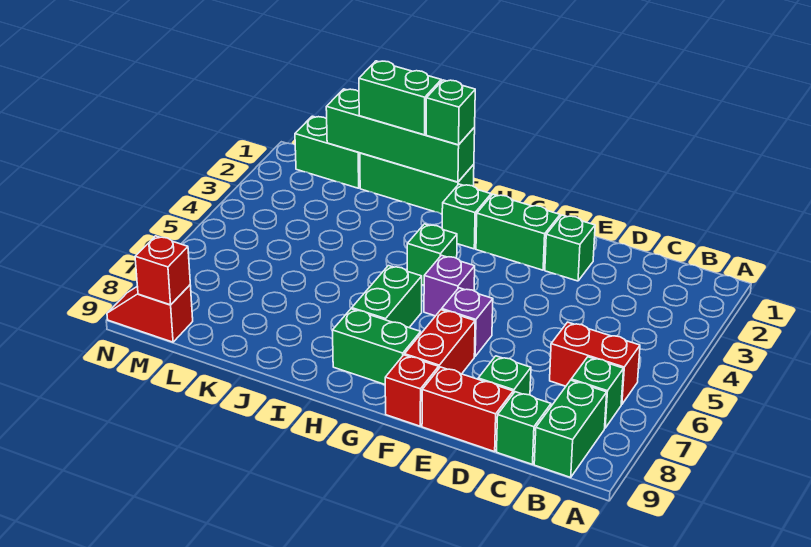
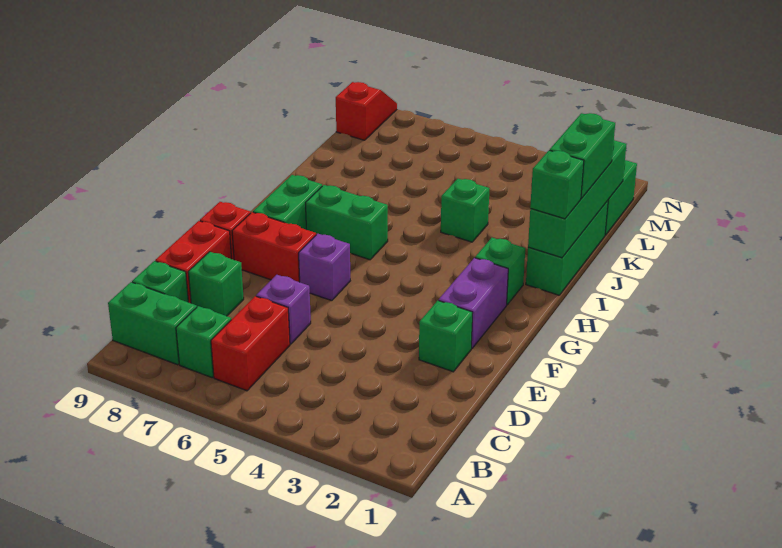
green 1x2 brick [476,194,560,270] -> purple 1x2 brick [439,258,508,349]
purple 1x1 brick [424,255,475,316] -> purple 1x1 brick moved to [256,275,311,344]
green 1x1 brick [407,224,457,285] -> green 1x1 brick moved to [441,179,490,242]
red 1x1 brick [135,236,190,305] -> none

